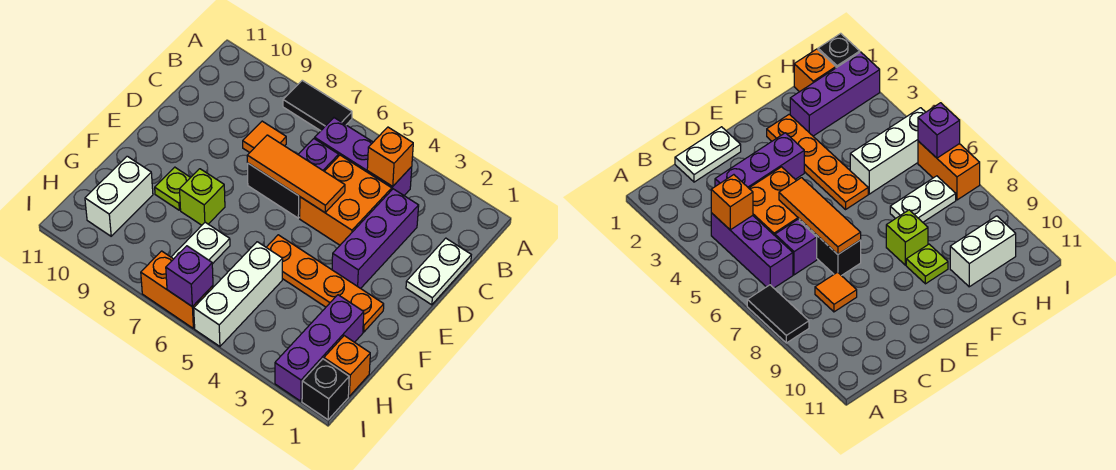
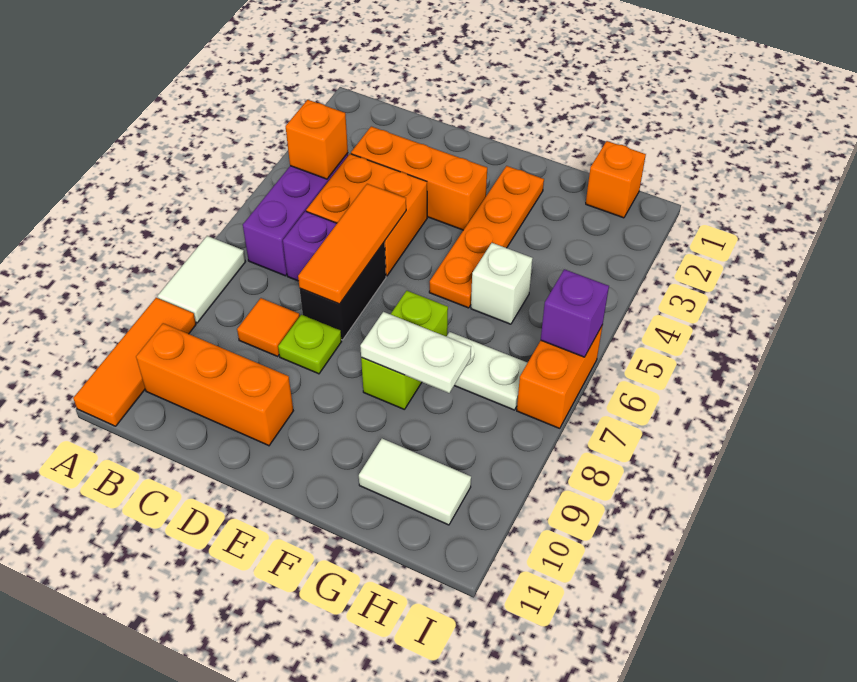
black 1x2 tile [283,80,352,131] -> white 1x2 tile [157,236,246,323]
none -> orange 1x3 tile [73,298,196,426]
none -> orange 1x3 brick [136,323,293,446]
white 1x2 plate [406,238,471,305] -> white 1x2 plate moved to [360,312,471,393]
purple 1x3 brick [332,189,419,288] -> orange 1x3 brick [351,126,487,230]
lime 1x1 brick [180,169,225,225] -> lime 1x2 brick [361,291,448,410]
lime 1x1 plate [155,167,191,210] -> lime 1x1 plate moved to [278,315,342,374]
purple 1x3 brick [275,295,364,401] -> none
white 1x3 brick [194,242,283,346] -> white 1x1 brick [471,243,533,324]
white 1x2 brick [85,156,153,236] -> white 1x2 tile [359,439,471,525]
black 1x1 brick [302,359,349,420] -> none

